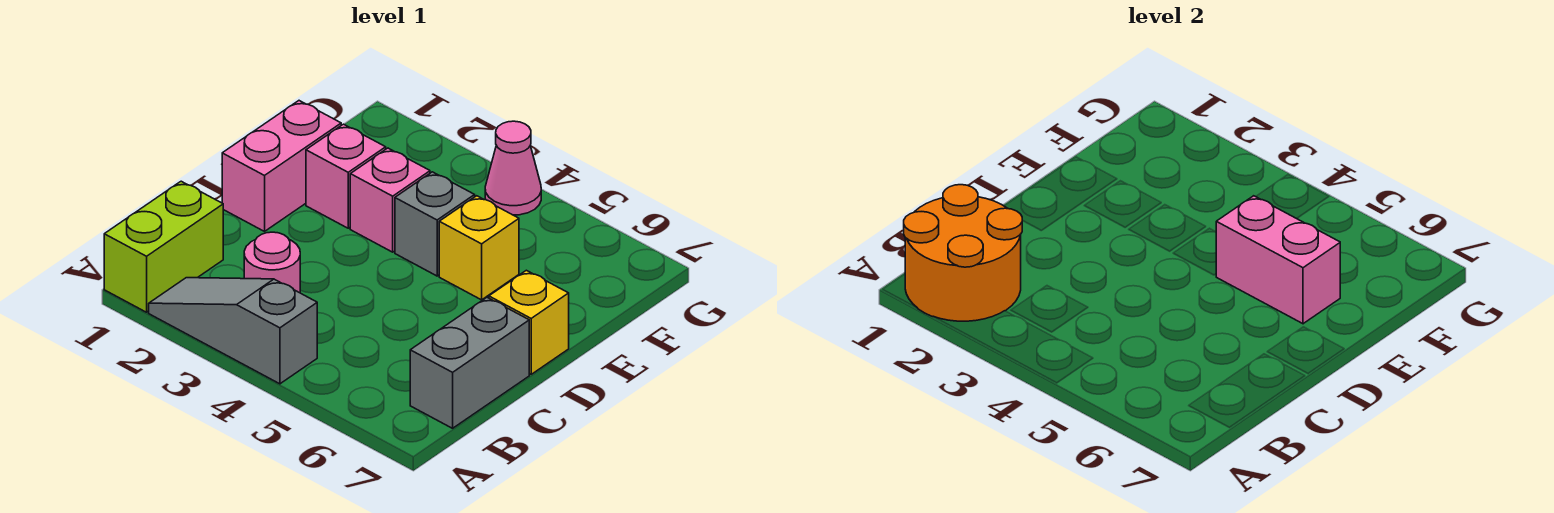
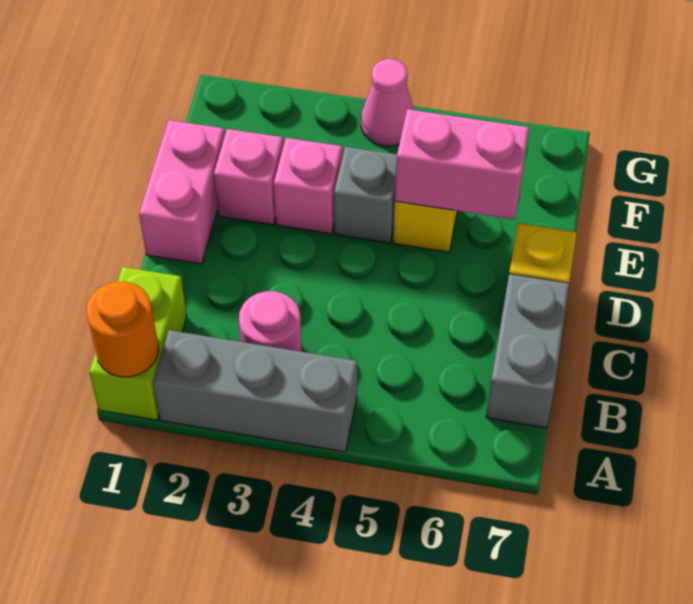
orange 2x2 round brick [904,185,1022,321] -> orange 1x1 round brick [86,281,159,377]
grey 1x3 slope [149,278,317,384] -> grey 1x3 brick [153,330,357,452]

